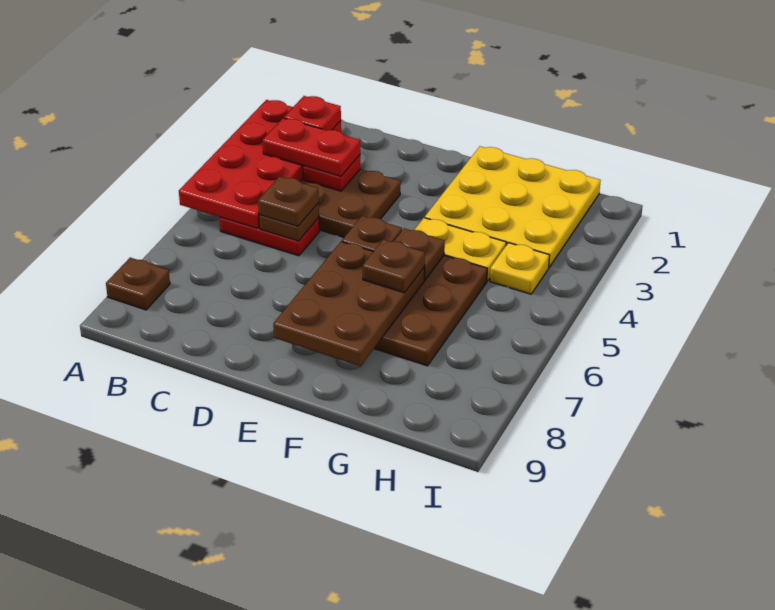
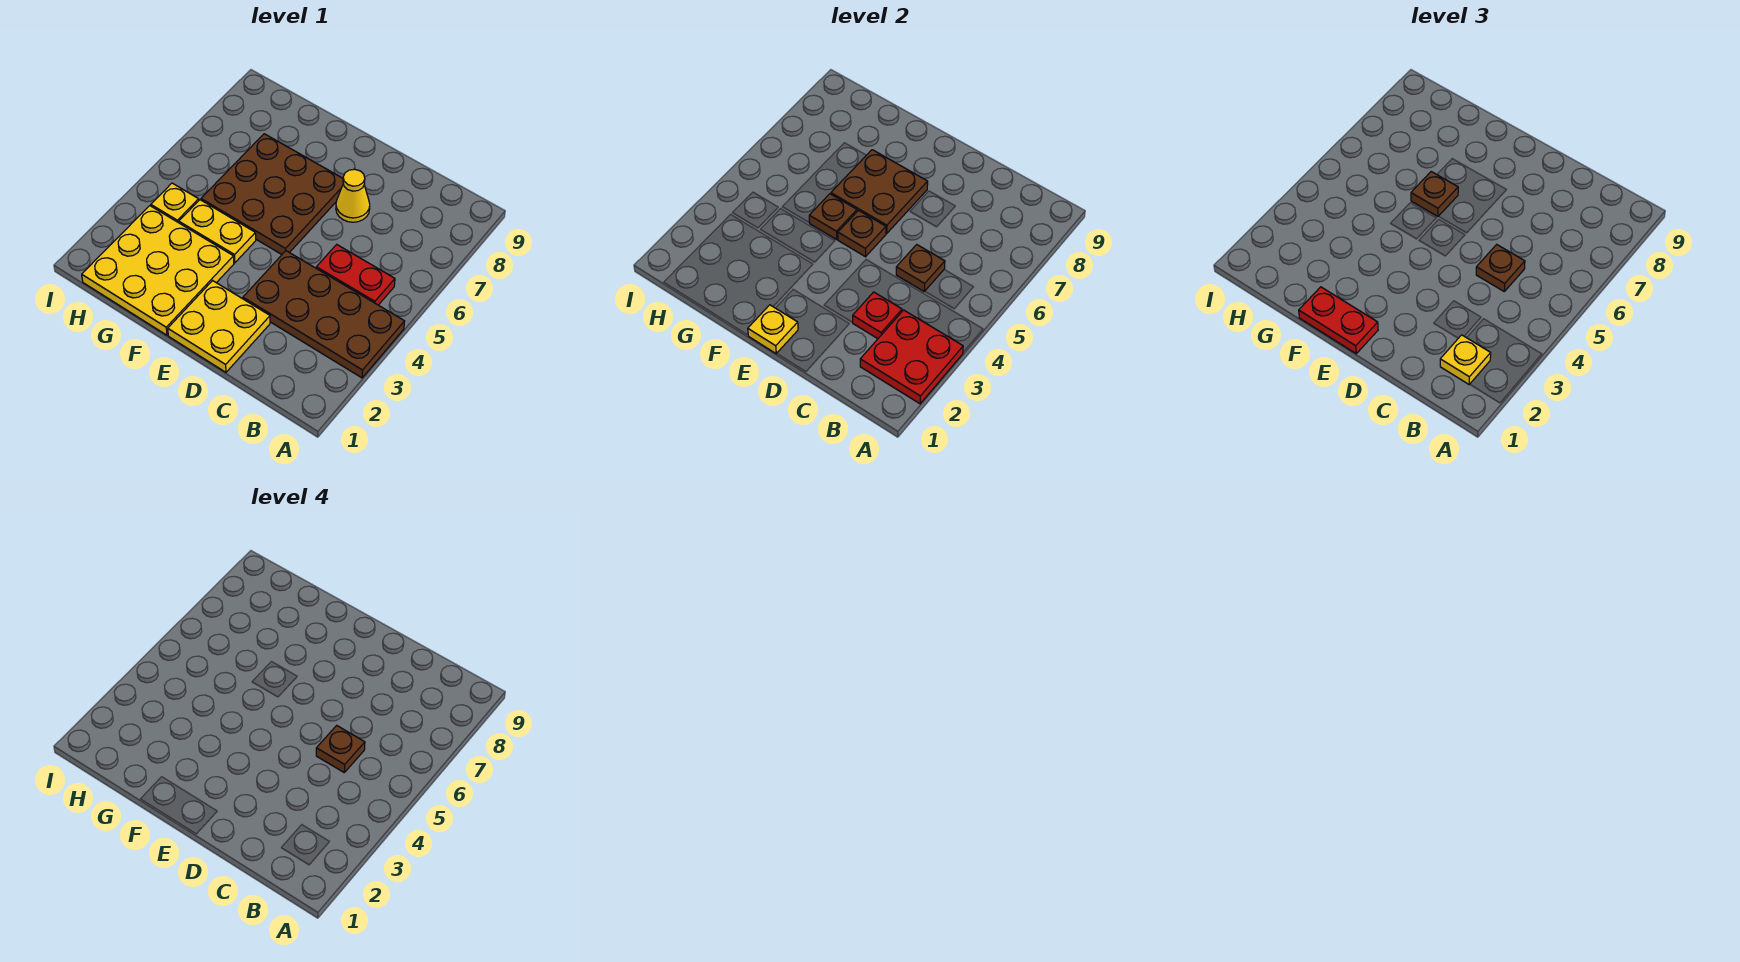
red 2x4 plate [179,100,341,229] -> red 2x2 plate [860,310,963,404]
brown 1x1 plate [106,258,170,310] -> brown 1x1 plate moved to [316,726,365,772]
red 1x1 plate [284,96,341,130] -> yellow 1x1 plate [1440,335,1491,384]
red 1x2 plate [263,118,360,177] -> red 1x2 plate moved to [1299,287,1378,354]
none -> yellow 2x2 plate [168,281,270,372]
none -> yellow 1x1 cone [336,169,370,222]
none -> yellow 1x1 plate [748,305,798,354]
brown 2x3 plate [273,242,424,366] -> brown 2x2 plate [831,150,928,234]

